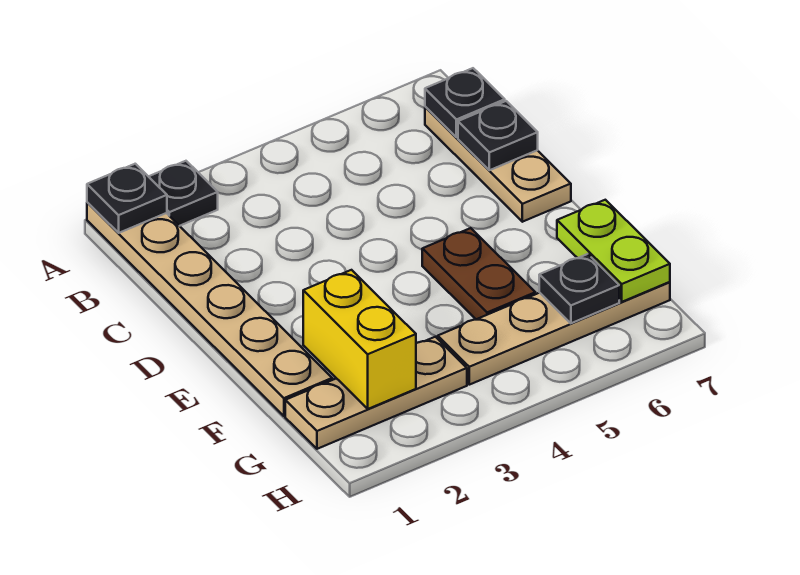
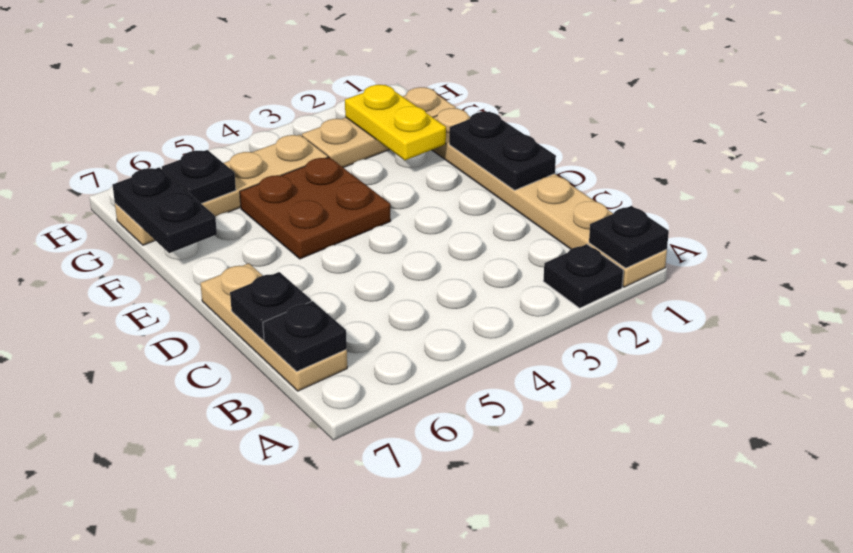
none -> black 1x2 plate [449,112,556,190]
brown 1x2 plate [422,228,535,319] -> brown 2x2 plate [240,157,391,259]
yellow 1x2 brick [303,270,416,409] -> yellow 1x2 plate [345,85,446,160]
lime 1x2 plate [557,200,670,302] -> black 1x2 plate [113,167,217,253]

